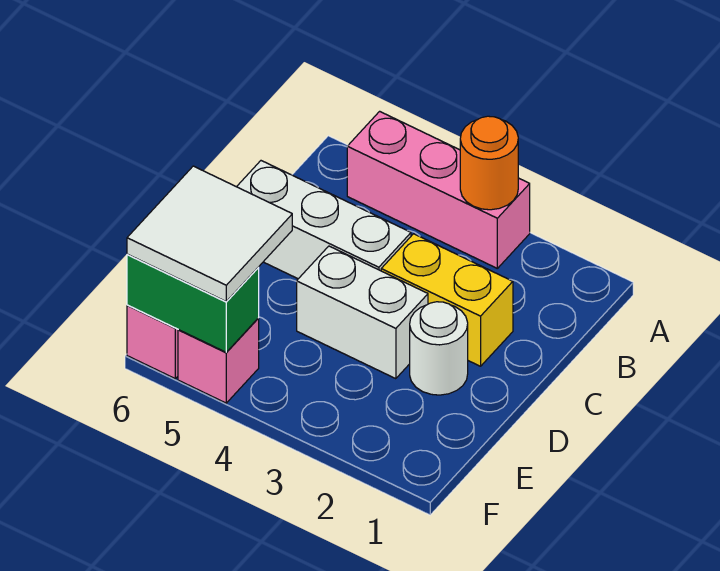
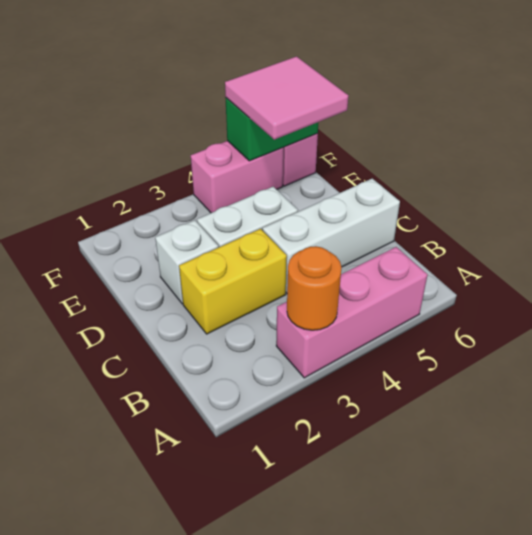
white 1x1 round brick [410,302,468,395] -> white 1x1 brick [155,220,219,304]
white 2x2 tile [127,166,292,302] -> pink 2x2 tile [225,56,349,140]
pink 1x1 brick [178,318,259,403] -> pink 1x2 brick [191,141,283,213]

